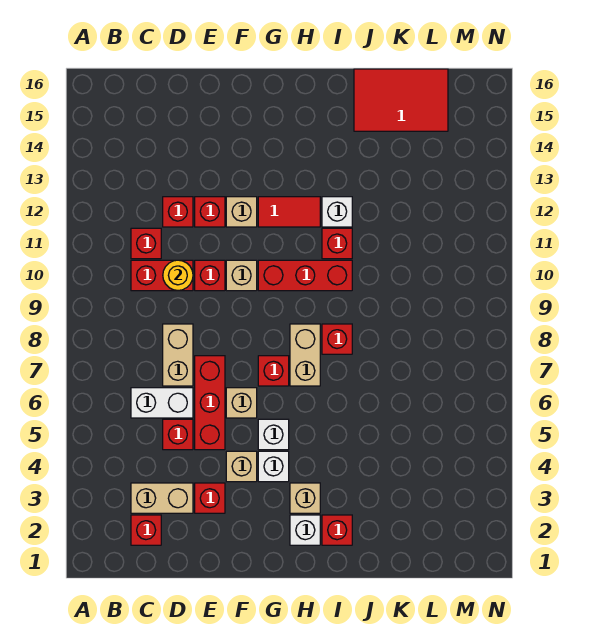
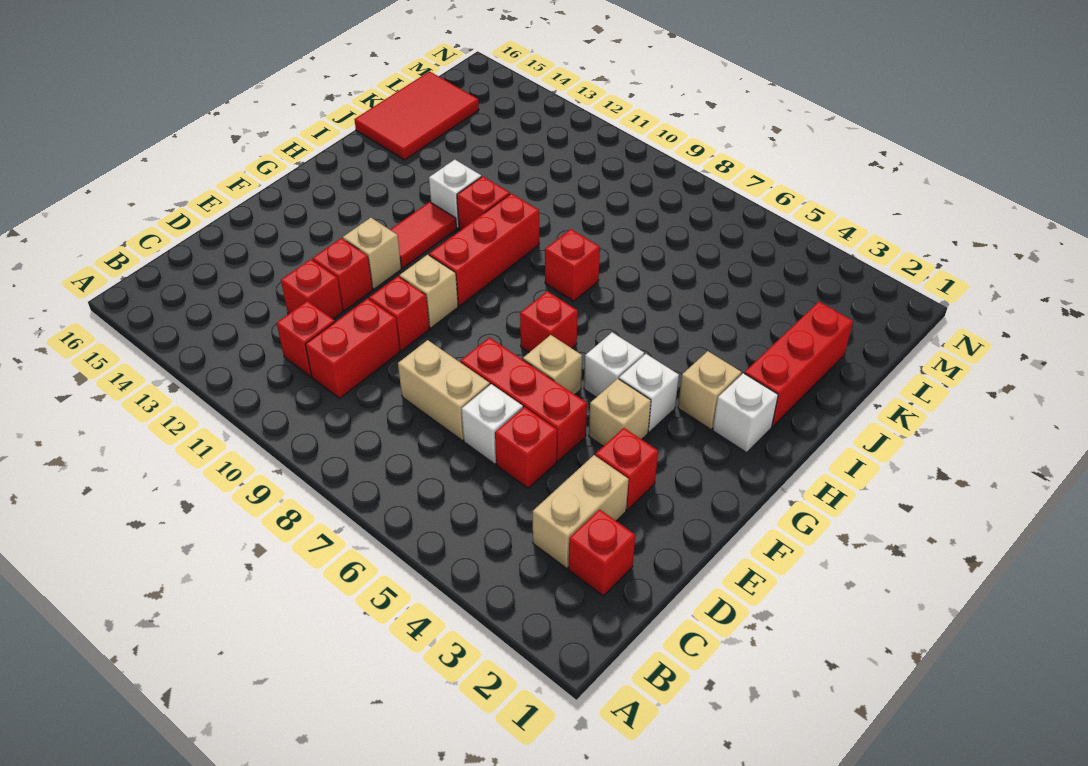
white 1x2 brick [131,388,193,418] -> white 1x1 brick [462,384,523,464]
yellow 1x1 round brick [163,260,193,291] -> none
tan 1x2 brick [290,324,320,386] -> none
red 1x1 brick [322,515,352,545] -> red 1x3 brick [744,302,853,427]

